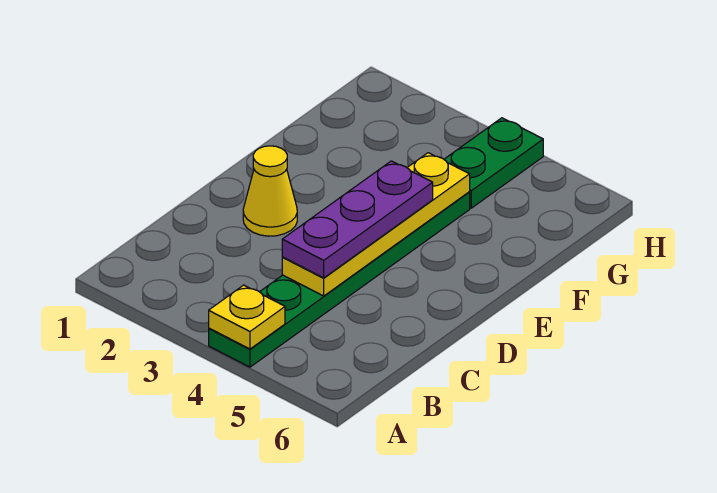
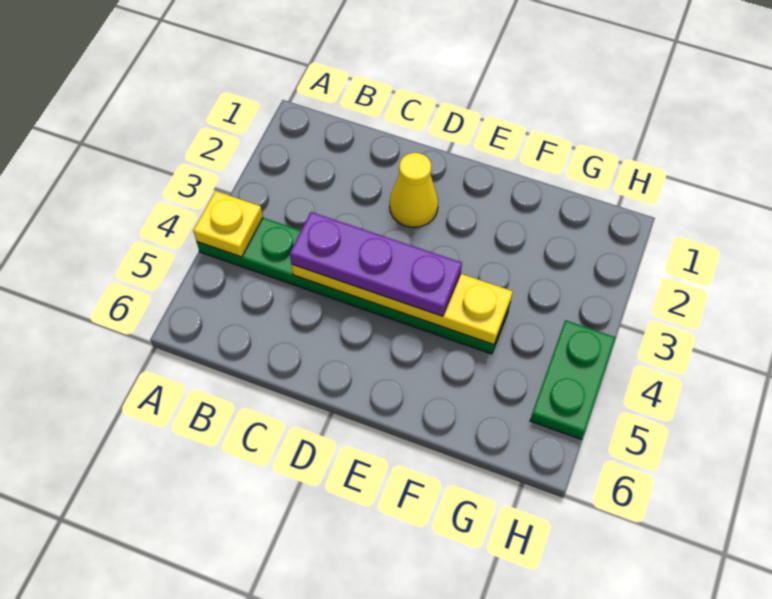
green 1x2 plate [444,118,543,208] -> green 1x2 plate turned to [530,320,616,439]

